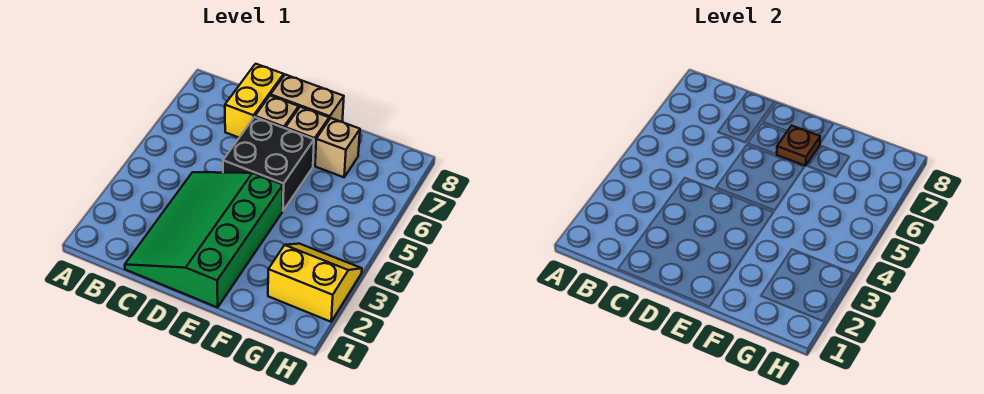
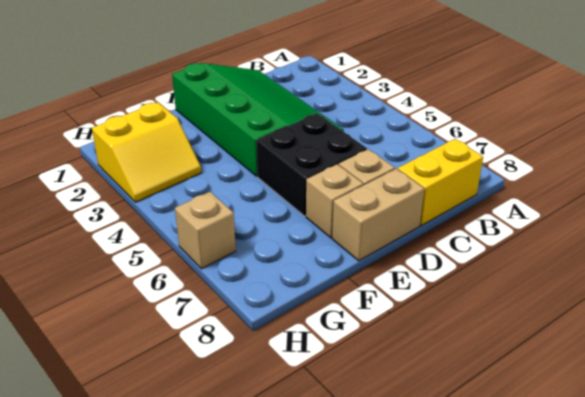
yellow 1x2 brick [225,64,284,137] -> yellow 1x2 brick turned to [398,139,483,226]
brown 1x1 plate [777,126,820,166] -> none
tan 1x1 brick [315,118,360,177] -> tan 1x1 brick moved to [175,192,236,269]

